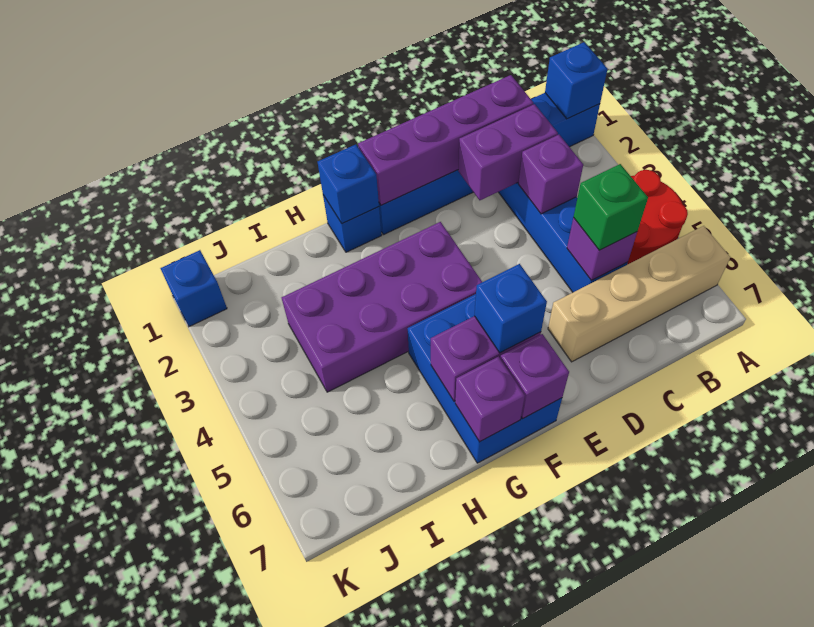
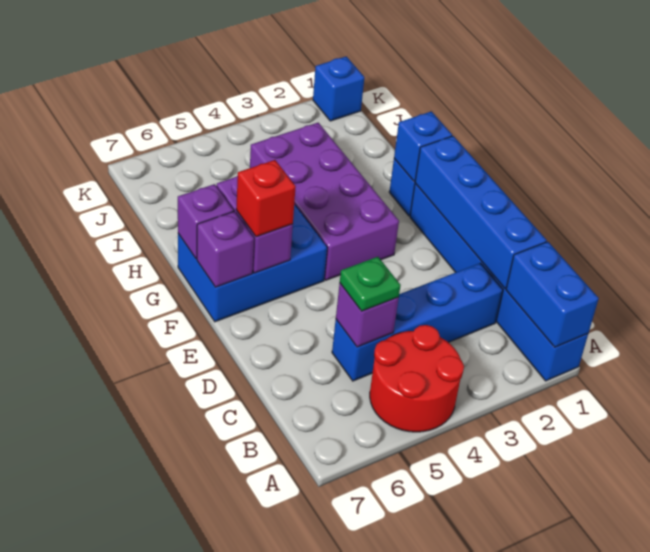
blue 1x1 brick [545,42,608,119] -> blue 1x2 brick [506,242,599,347]
tan 1x4 brick [548,226,730,362] -> none
purple 1x4 brick [358,75,533,205] -> blue 1x4 brick [415,136,547,288]
purple 1x2 brick [458,104,558,200] -> none
purple 1x1 brick [519,135,583,214] -> none
green 1x1 brick [573,164,648,250] -> green 1x1 plate [340,257,401,311]
blue 1x1 brick [474,264,547,353] -> red 1x1 brick [236,160,296,237]

